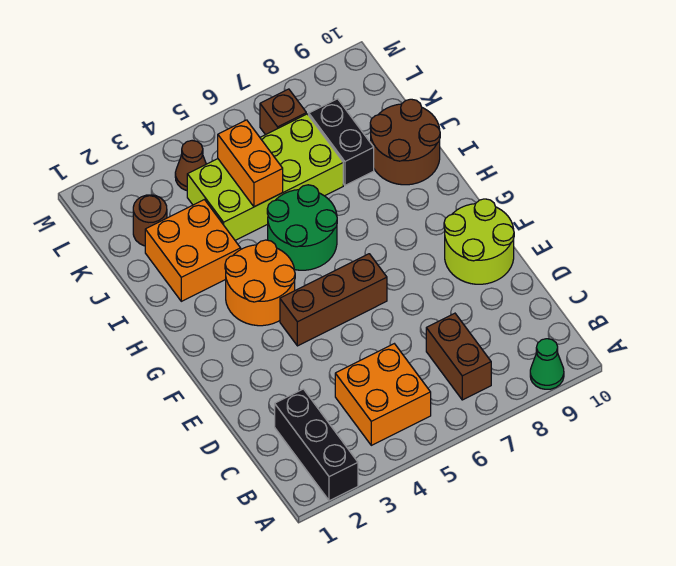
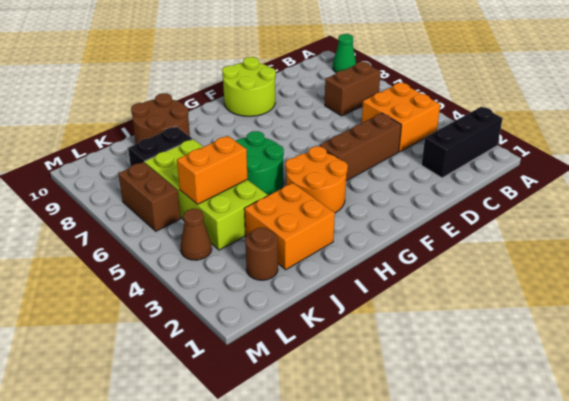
brown 1x3 brick [280,254,387,346] -> brown 1x3 brick turned to [320,113,401,181]
brown 1x1 brick [260,89,306,135] -> brown 1x2 brick [119,162,180,231]

